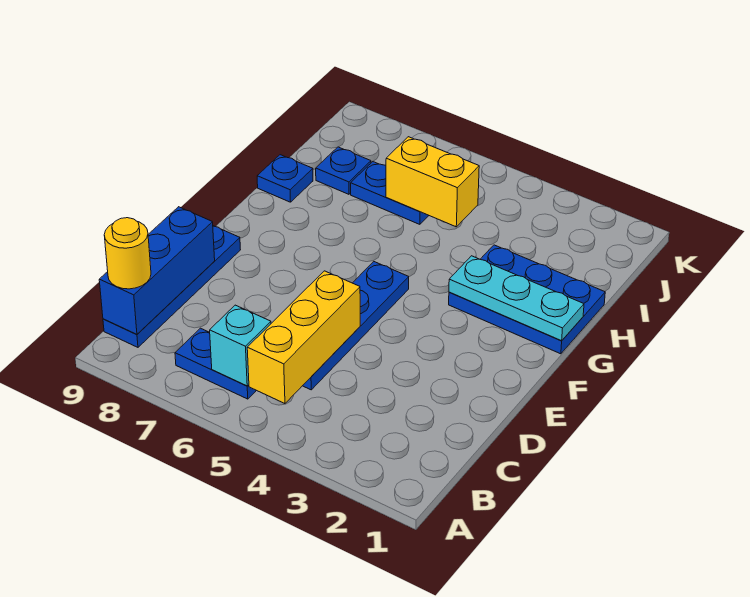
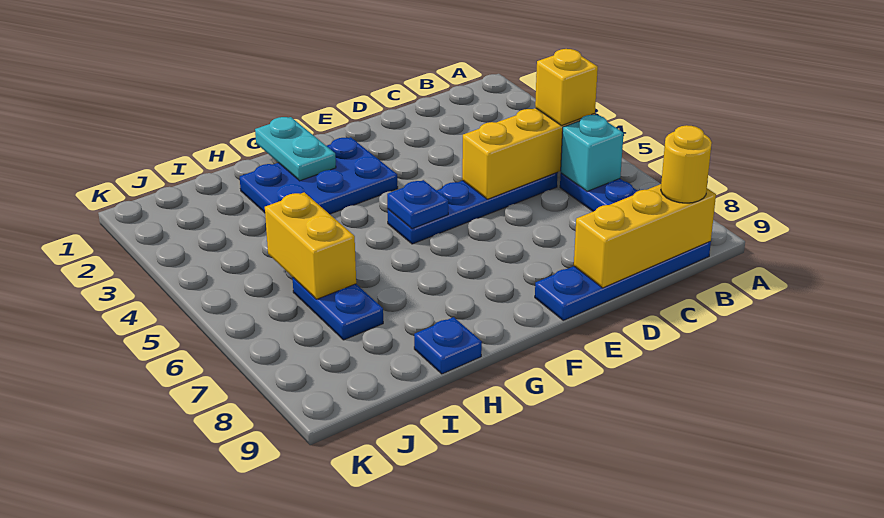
none -> yellow 1x1 brick [535,49,598,126]
blue 1x3 brick [99,207,215,335] -> yellow 1x3 brick [574,184,716,288]
blue 2x3 plate [449,245,605,354] -> blue 2x3 plate turned to [240,137,398,214]
cyan 1x3 plate [449,256,584,341] -> cyan 1x2 plate [255,117,336,181]
blue 1x1 plate [316,147,371,194] -> blue 1x1 plate moved to [387,180,448,229]

